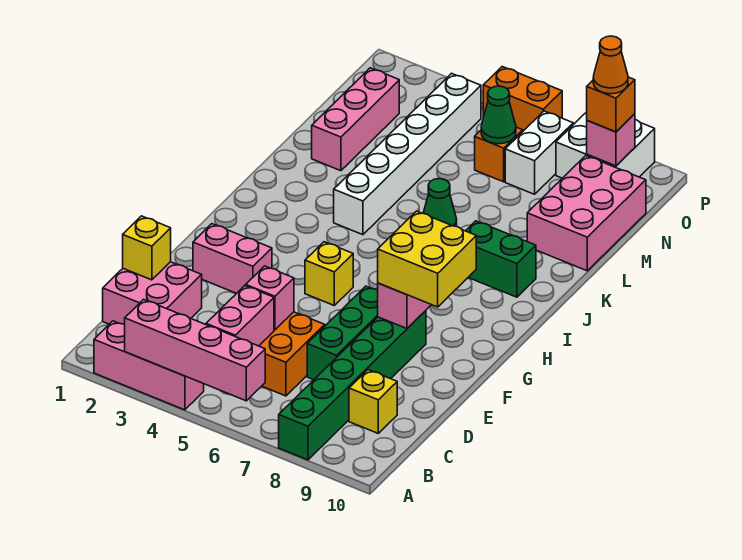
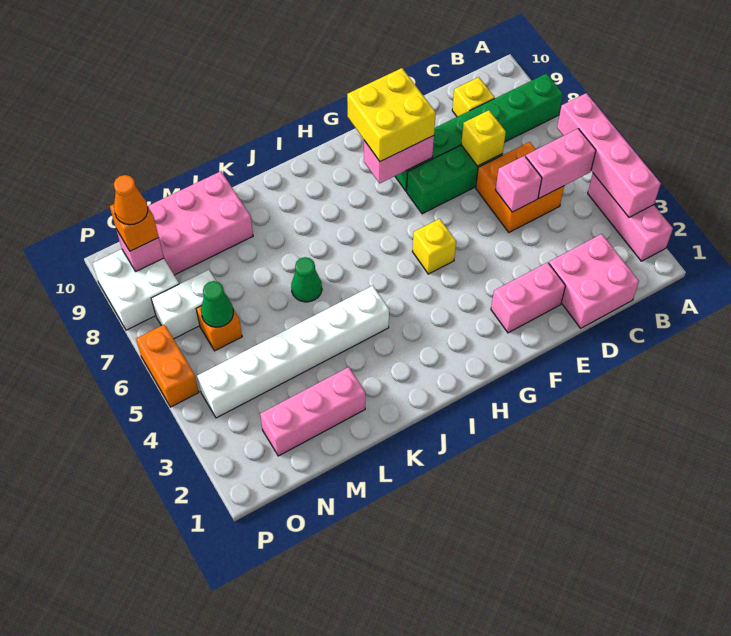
yellow 1x1 brick [123,216,171,280] -> yellow 1x1 brick moved to [461,110,506,166]
pink 1x2 brick [193,224,272,293] -> pink 1x2 brick turned to [491,262,565,333]
green 1x2 brick [466,221,536,297] -> none

